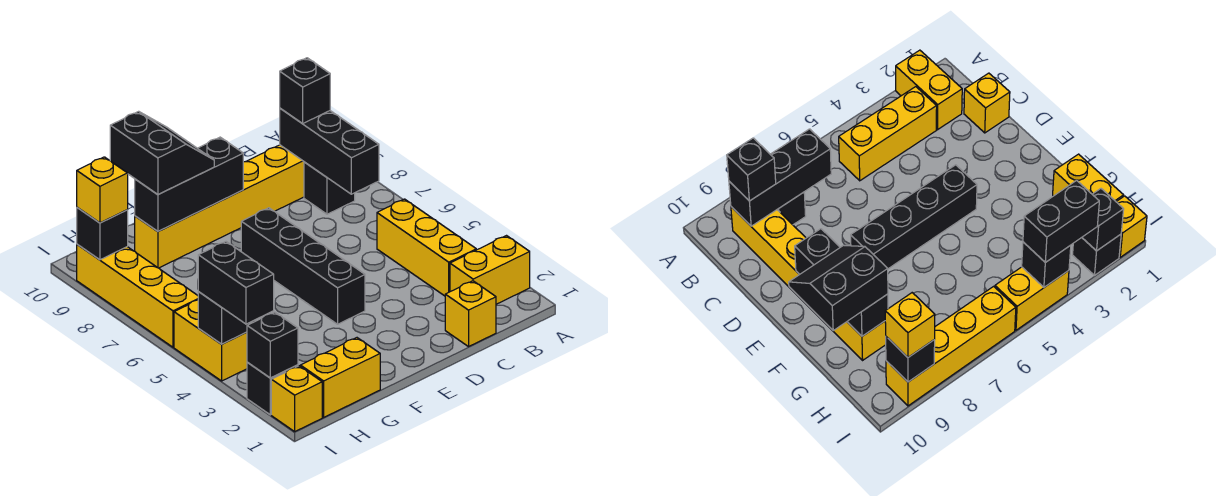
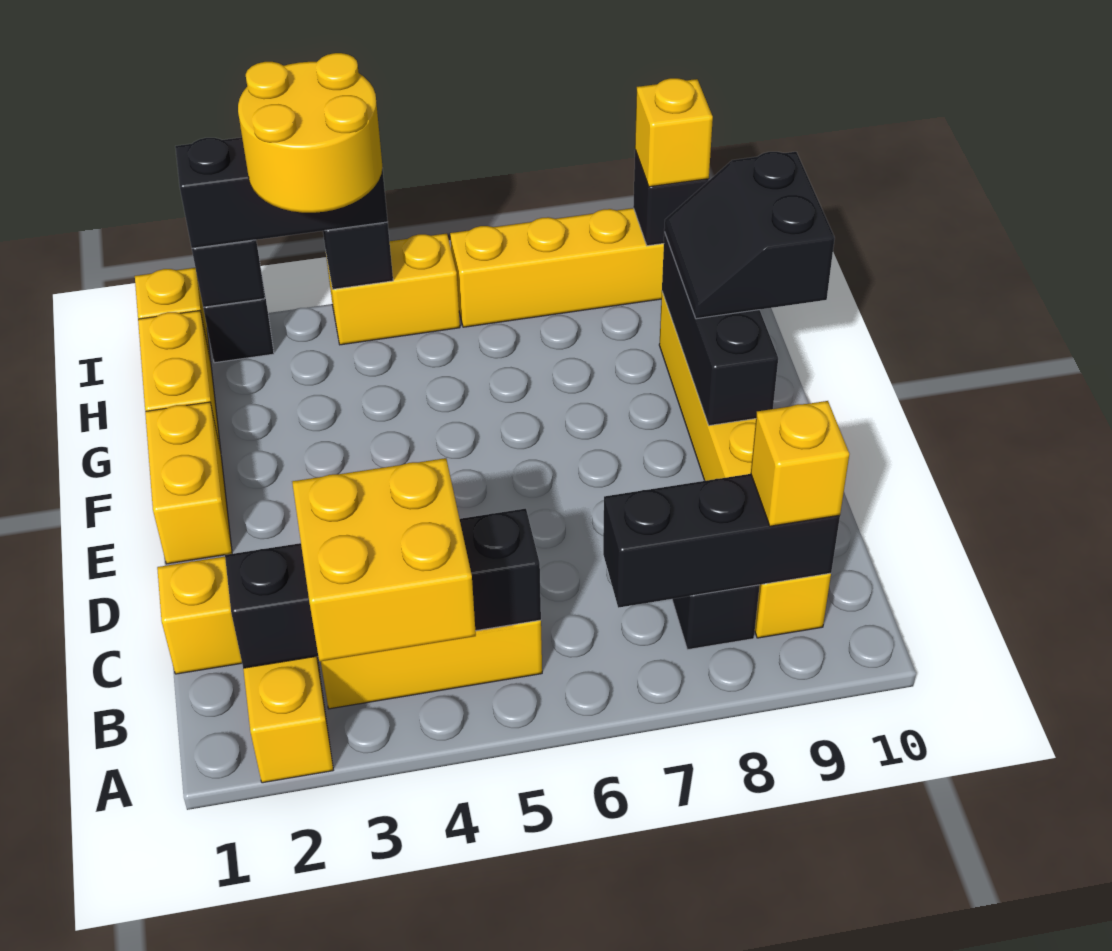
none -> yellow 2x2 brick [292,458,476,661]
black 1x1 brick [280,58,330,124] -> yellow 1x1 brick [751,401,849,526]
none -> yellow 1x2 brick [145,402,232,564]
black 1x4 brick [241,208,365,324] -> black 1x4 brick moved to [225,509,541,668]
black 2x2 slope [110,111,214,195] -> black 2x2 slope turned to [664,152,835,319]
none -> yellow 2x2 round brick [238,53,382,213]
black 1x2 brick [198,242,274,324] -> black 1x3 brick [175,137,388,248]

